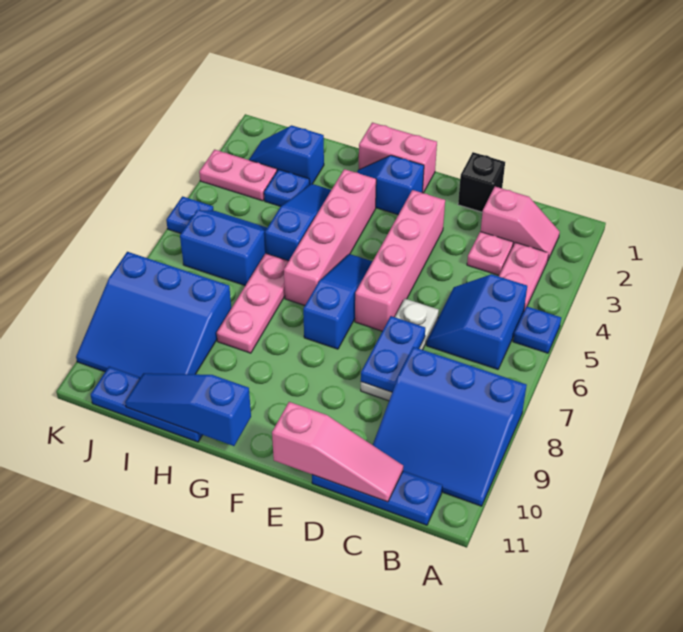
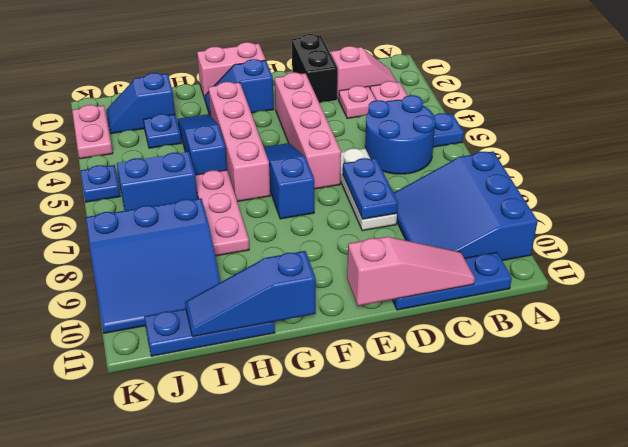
blue 3x3 slope [373,347,527,506] -> blue 3x3 slope turned to [394,151,538,261]
blue 2x2 slope [427,274,527,369] -> blue 2x2 round brick [365,95,436,174]
black 1x1 brick [458,152,505,212] -> black 1x2 brick [292,34,337,103]
pink 1x2 plate [199,150,277,201] -> pink 1x2 plate turned to [72,105,113,159]

